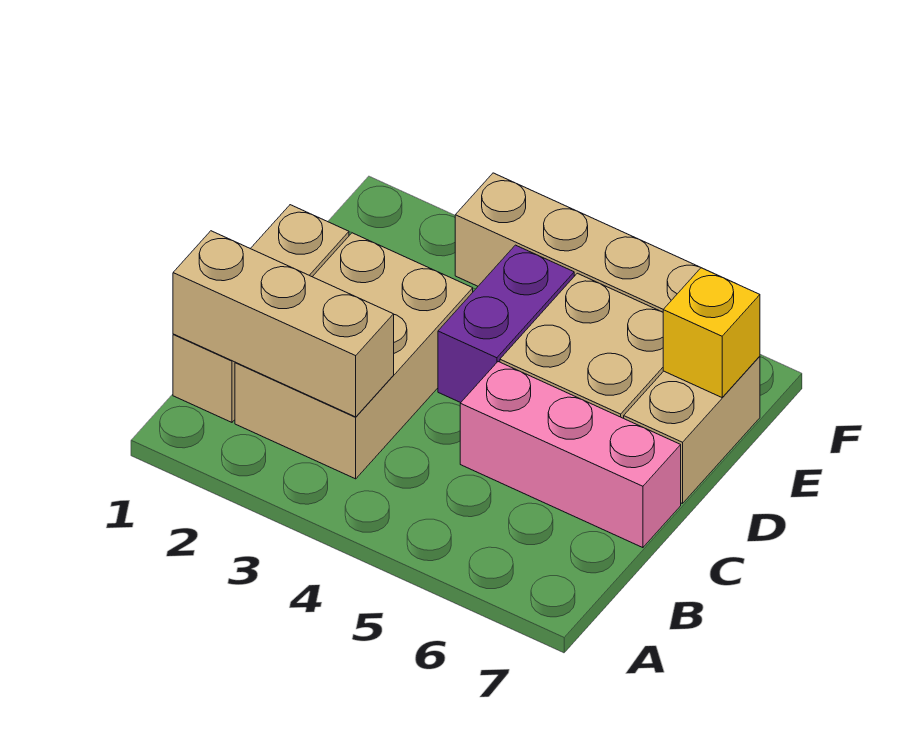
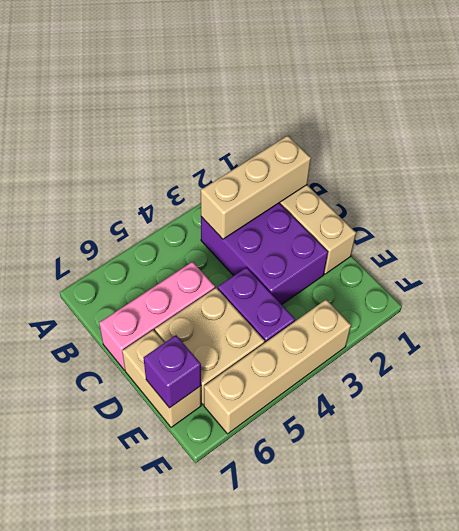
tan 2x3 brick [235,233,473,479] -> purple 2x3 brick [201,203,328,304]
yellow 1x1 brick [663,268,760,397] -> purple 1x1 brick [144,335,201,408]

